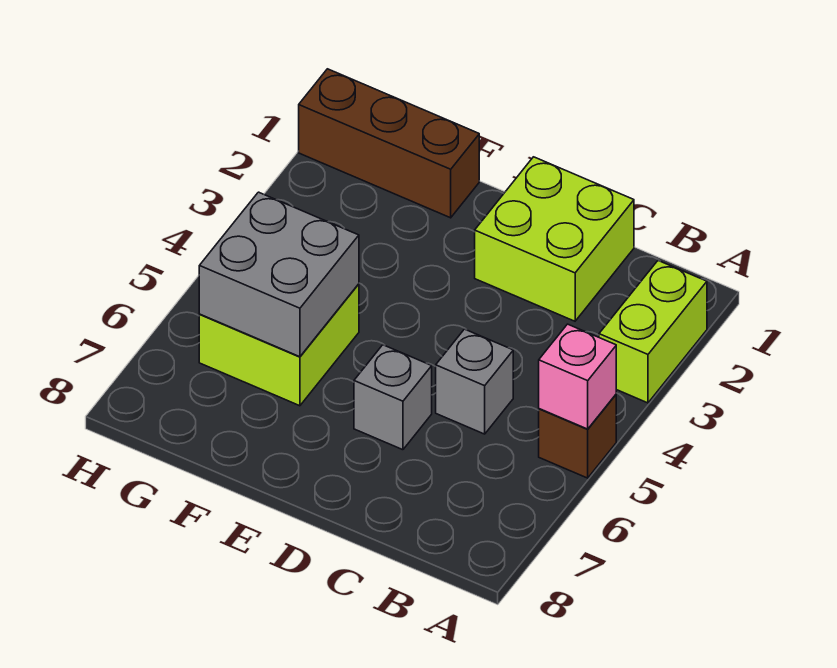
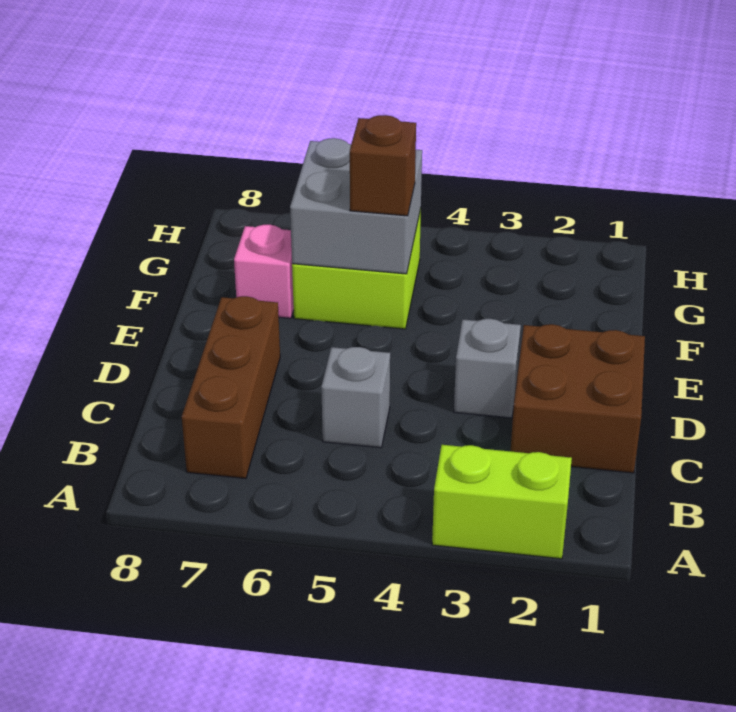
brown 1x1 brick [539,395,616,478] -> brown 1x1 brick moved to [350,115,416,216]
pink 1x1 brick [539,324,616,429] -> pink 1x1 brick moved to [234,225,294,318]
lime 2x2 brick [475,157,634,321] -> brown 2x2 brick [511,324,645,473]
grey 1x1 brick [354,345,432,450] -> grey 1x1 brick moved to [454,319,521,418]
brown 1x3 brick [299,69,479,218] -> brown 1x3 brick moved to [182,296,280,479]

